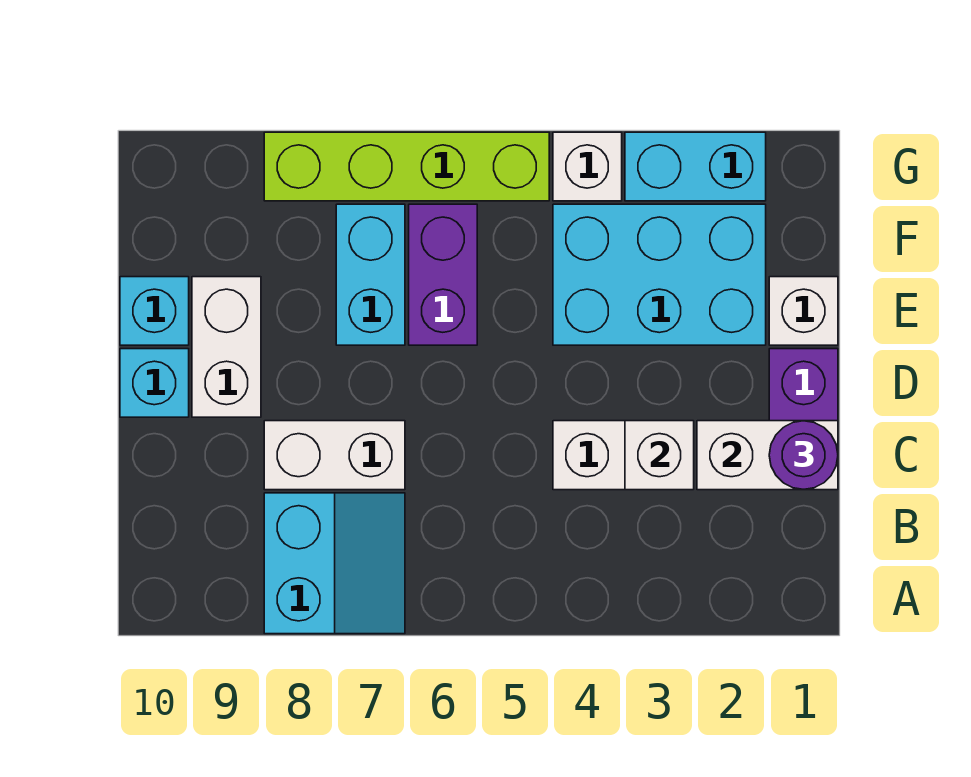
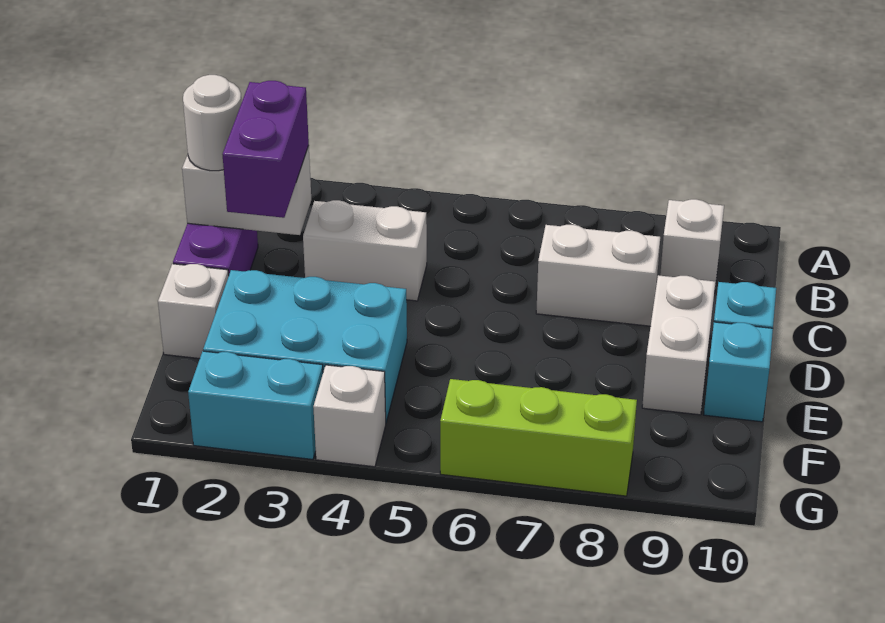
cyan 2x2 slope [264,493,405,634] -> none
purple 1x1 round brick [769,421,838,489] -> white 1x1 round brick [183,75,242,171]
white 1x1 brick [625,421,694,490] -> white 1x1 brick moved to [660,199,724,293]
purple 1x2 brick [409,204,477,345] -> purple 1x2 brick moved to [222,81,309,218]
cyan 1x2 brick [336,204,405,345] -> none
lime 1x4 brick [264,132,549,201] -> lime 1x3 brick [440,379,637,496]

